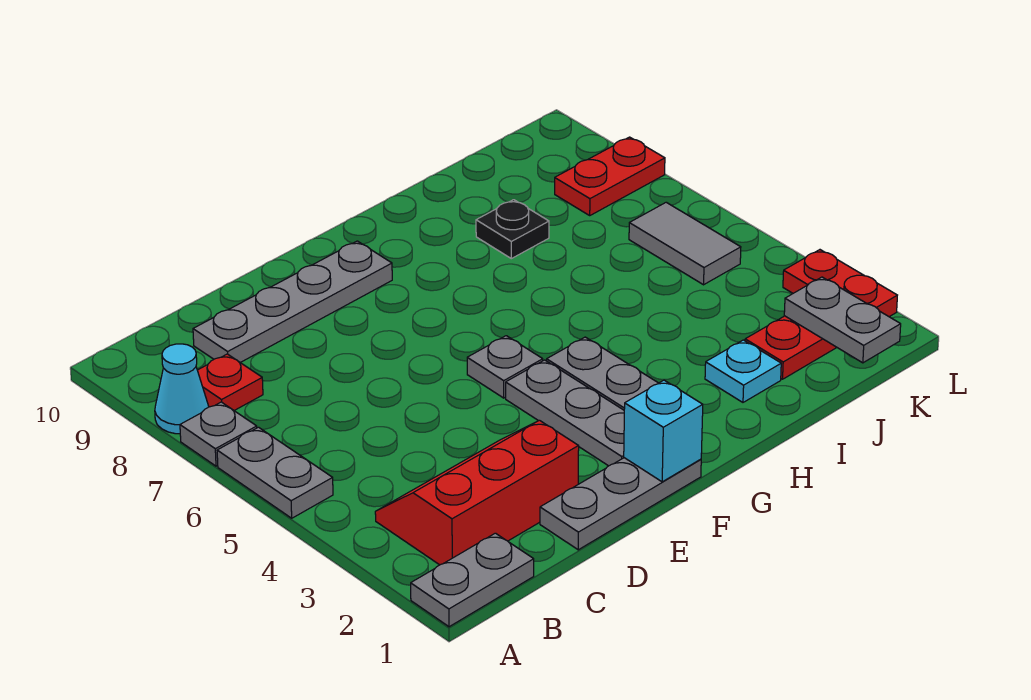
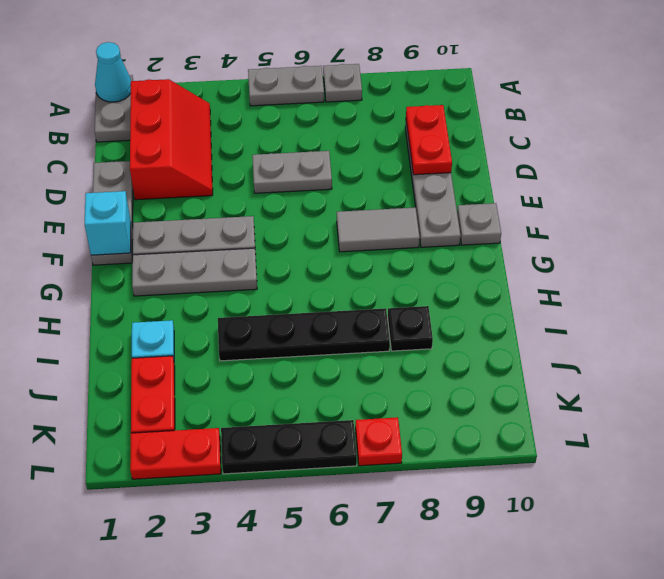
cyan 1x1 cone [155,344,209,434] -> cyan 1x1 cone moved to [95,42,131,102]
red 1x1 plate [197,354,263,410] -> red 1x1 plate moved to [355,417,402,466]
grey 1x1 plate [467,336,543,398] -> grey 1x1 plate moved to [457,203,501,245]
none -> black 1x4 plate [218,308,390,361]
grey 1x2 plate [784,277,901,363] -> grey 1x2 plate moved to [252,151,332,193]
grey 1x2 tile [629,202,741,285] -> grey 1x2 tile moved to [337,207,420,252]
red 1x2 plate [555,137,665,215] -> red 1x2 plate moved to [406,105,452,175]
none -> black 1x3 plate [221,420,357,474]

